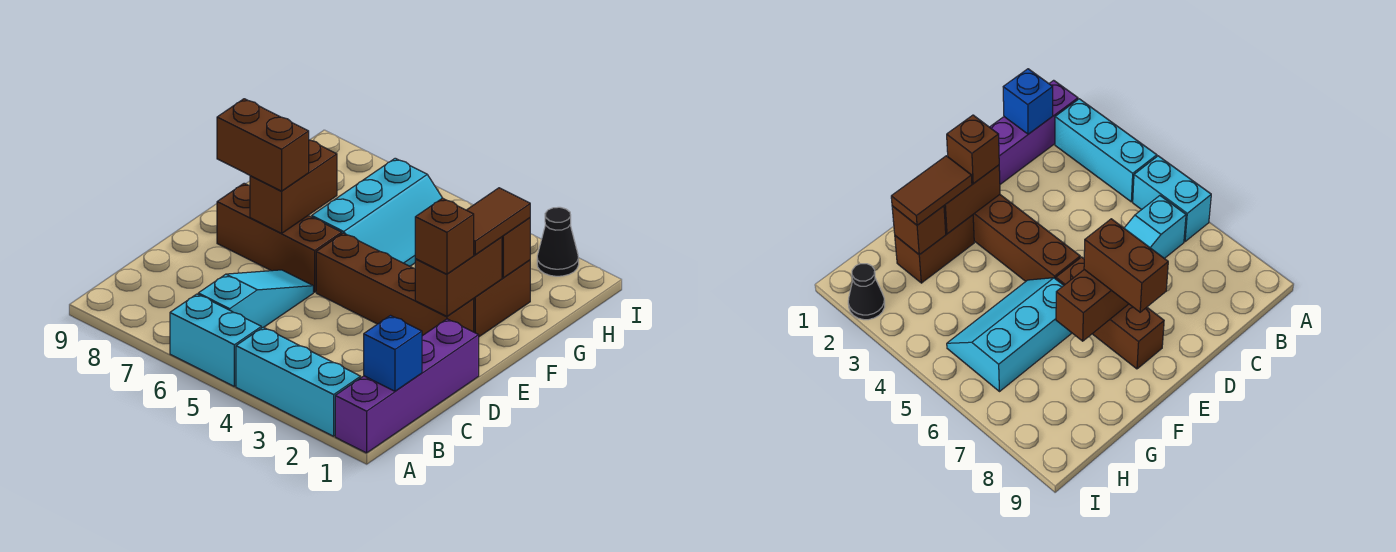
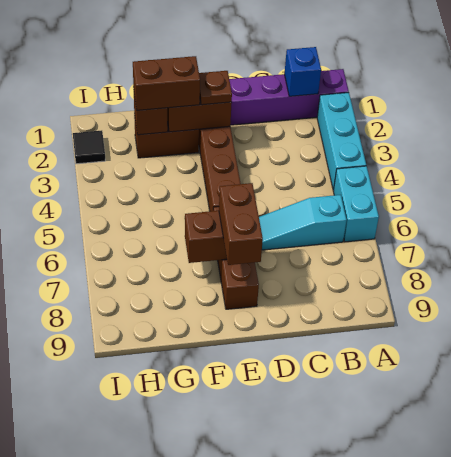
brown 1x1 brick [415,198,474,274] -> brown 1x1 plate [199,71,232,105]
brown 1x2 tile [467,188,530,255] -> brown 1x2 brick [133,56,200,110]
cyan 2x3 slope [312,158,442,266] -> none
black 1x1 cone [537,207,579,276] -> black 1x1 tile [73,130,105,164]

